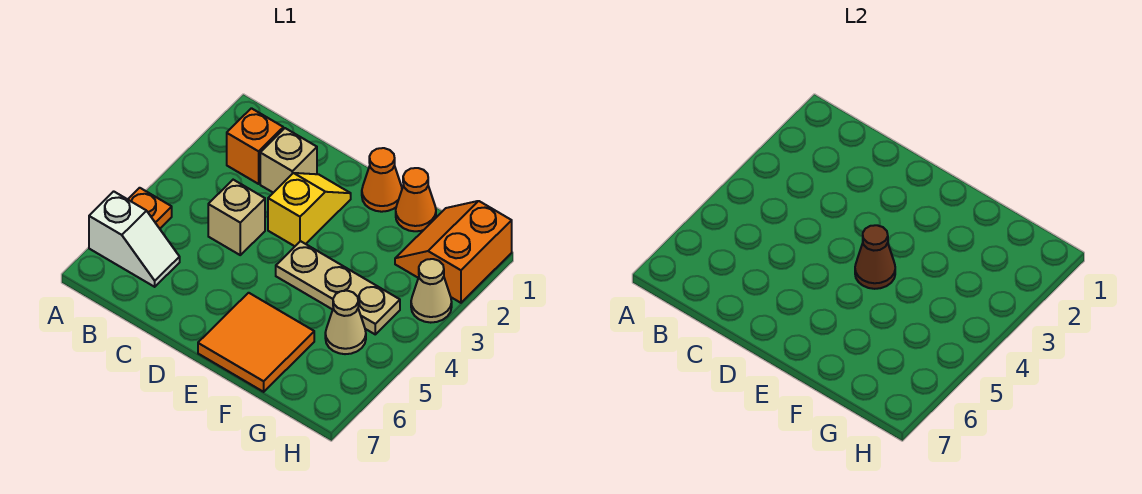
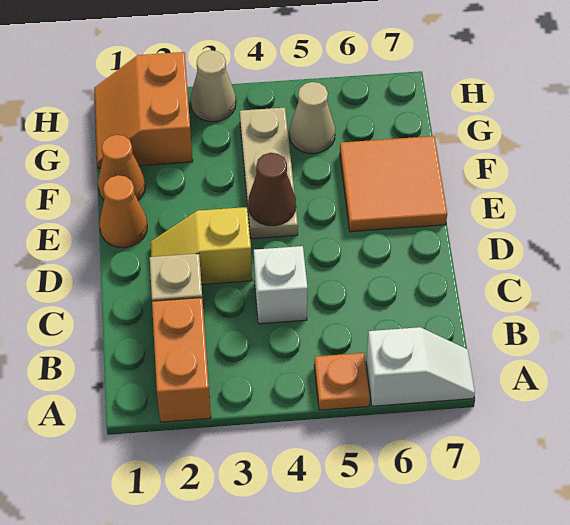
white 1x2 slope [89,191,180,287] -> white 1x2 slope turned to [366,327,475,406]
orange 1x1 brick [227,108,283,184] -> orange 1x2 brick [152,298,211,422]
tan 1x1 brick [208,180,265,255] -> white 1x1 brick [254,246,308,324]
orange 2x2 slope [395,201,512,303] -> orange 2x2 slope turned to [94,52,193,169]

